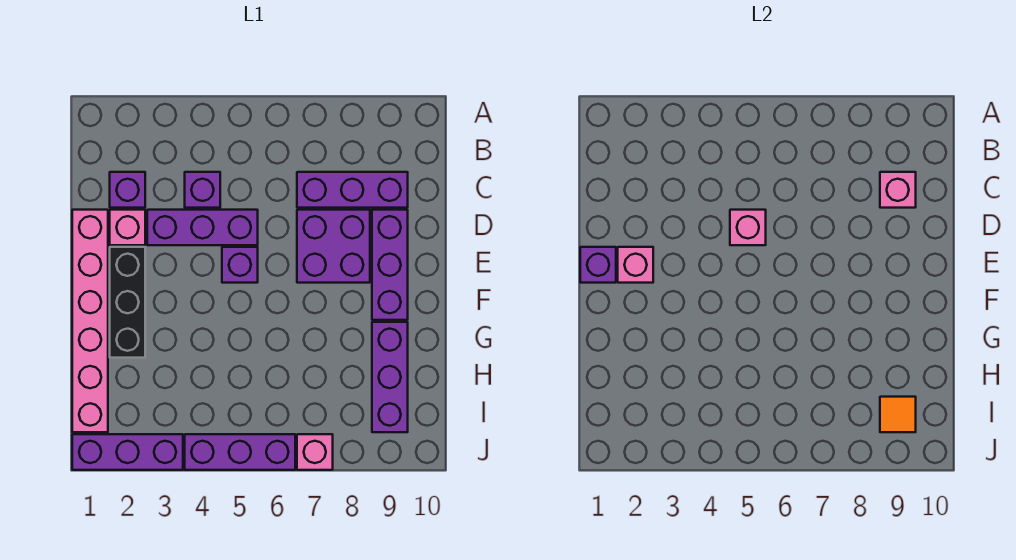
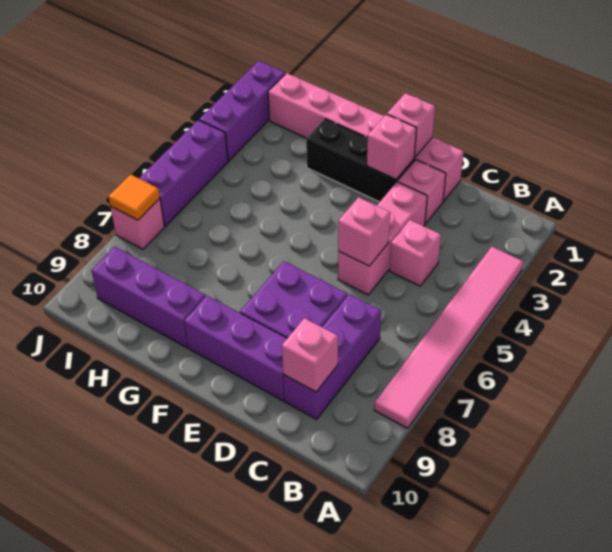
none -> pink 1x6 tile [375,247,523,428]
purple 1x1 brick [110,172,145,208] -> none
purple 1x1 brick [185,172,220,208] -> pink 1x1 brick [390,220,441,286]
purple 1x3 brick [147,210,258,245] -> pink 1x3 brick [338,182,427,295]
purple 1x1 brick [580,247,616,283] -> pink 1x1 brick [387,93,435,157]
purple 1x1 brick [222,247,258,283] -> none
orange 1x1 tile [880,397,916,432] -> orange 1x1 tile moved to [108,175,160,220]

